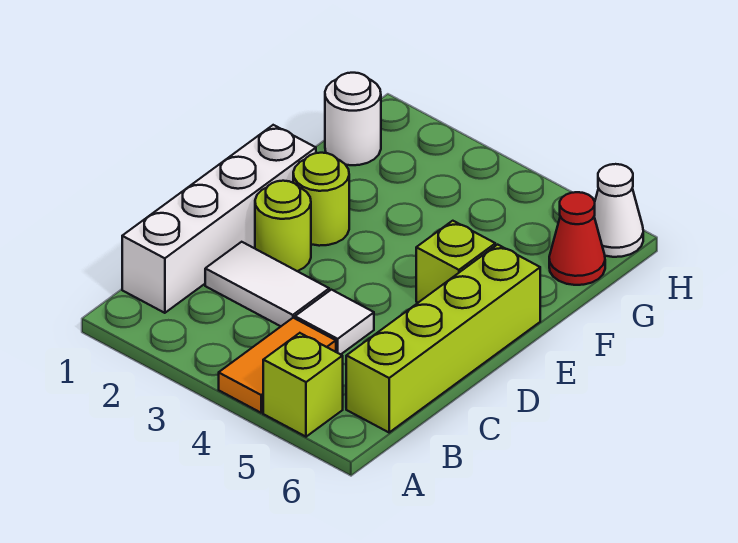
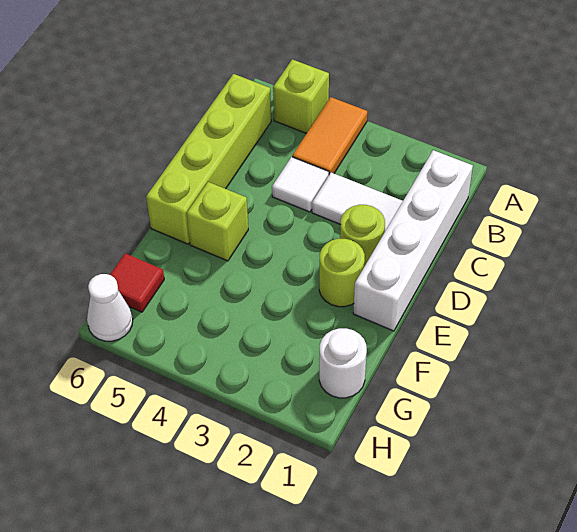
red 1x1 cone [549,192,605,285] -> red 1x1 tile [110,253,164,312]

